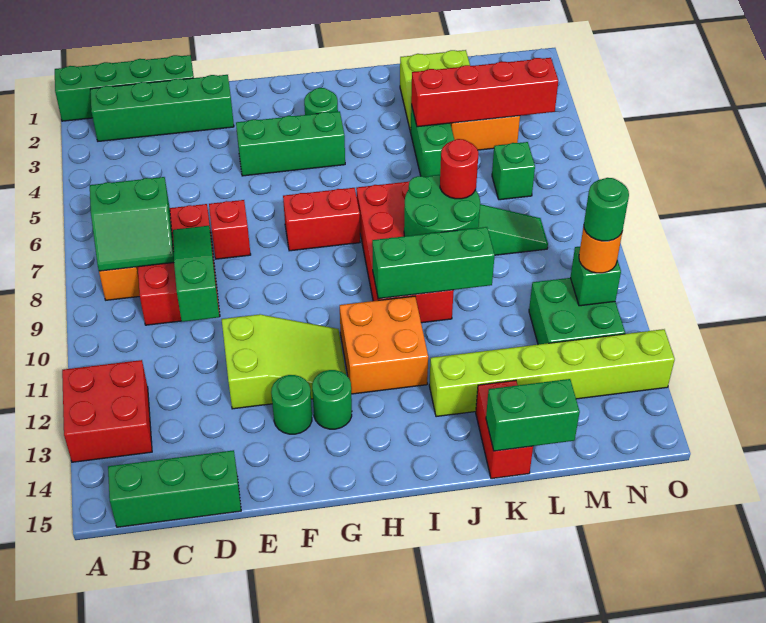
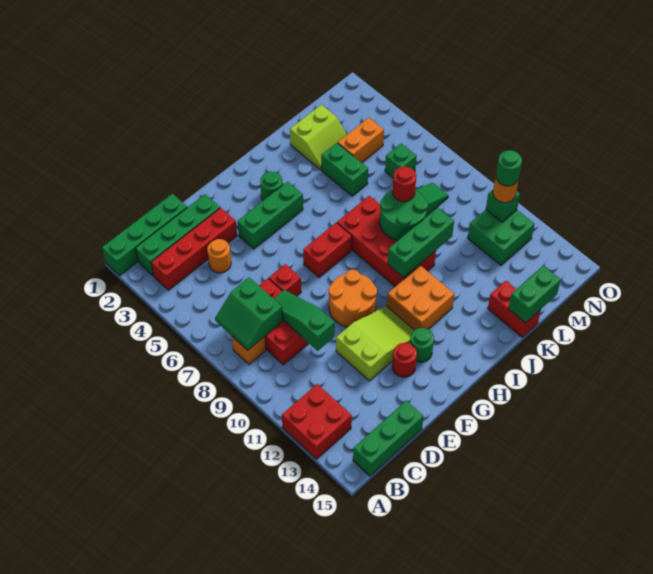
green 2x2 slope [90,177,174,271] -> green 2x2 slope turned to [215,277,283,350]
none -> orange 1x1 round brick [207,239,231,273]
none -> orange 2x2 round brick [329,270,377,327]
green 1x1 round brick [271,375,312,434] -> red 1x1 round brick [392,343,417,377]
lime 1x6 brick [429,329,675,417] -> none
red 1x4 brick [411,58,558,127] -> red 1x4 brick moved to [151,208,237,290]

